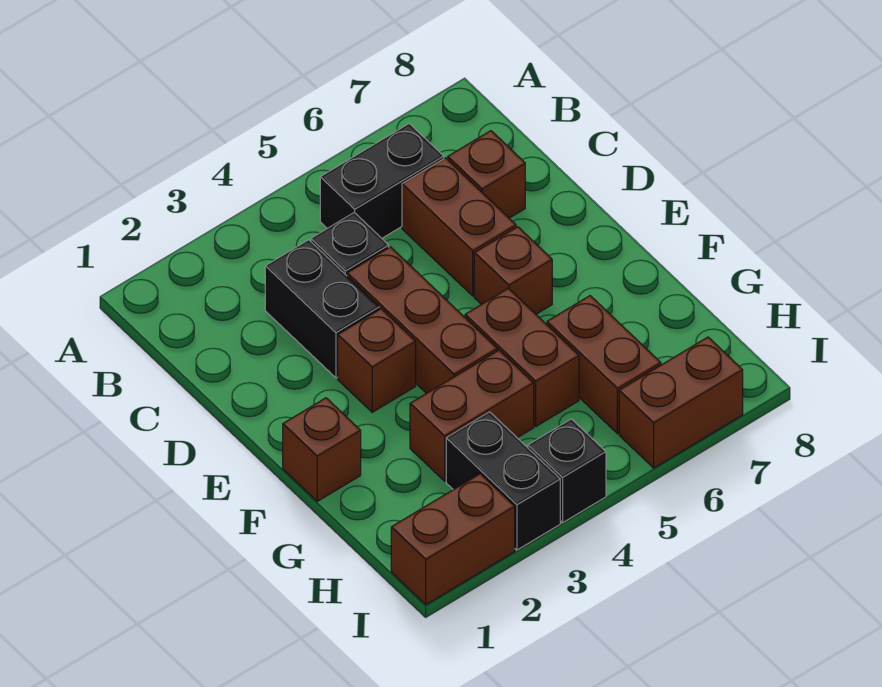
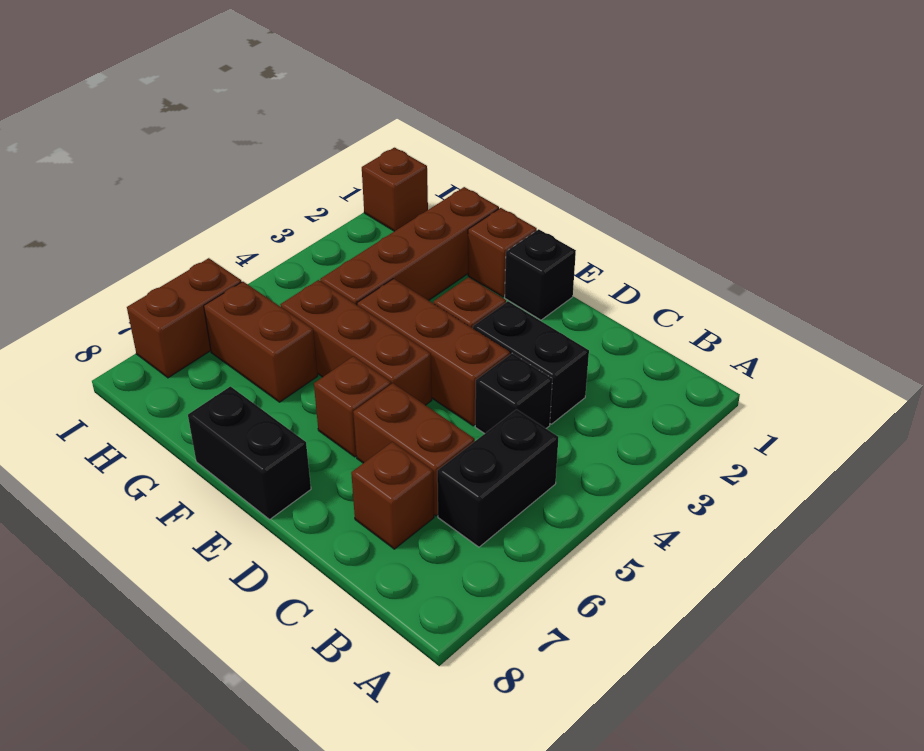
brown 1x2 brick [465,288,579,426] -> brown 1x3 brick [280,280,432,405]
brown 1x2 brick [410,350,534,481] -> brown 1x4 brick [320,187,499,305]
black 1x2 brick [446,412,560,550] -> black 1x2 brick moved to [188,386,311,519]
brown 1x2 brick [391,474,515,605] -> brown 1x1 brick [362,148,428,231]
black 1x1 brick [528,419,606,523] -> black 1x1 brick moved to [505,229,576,320]

